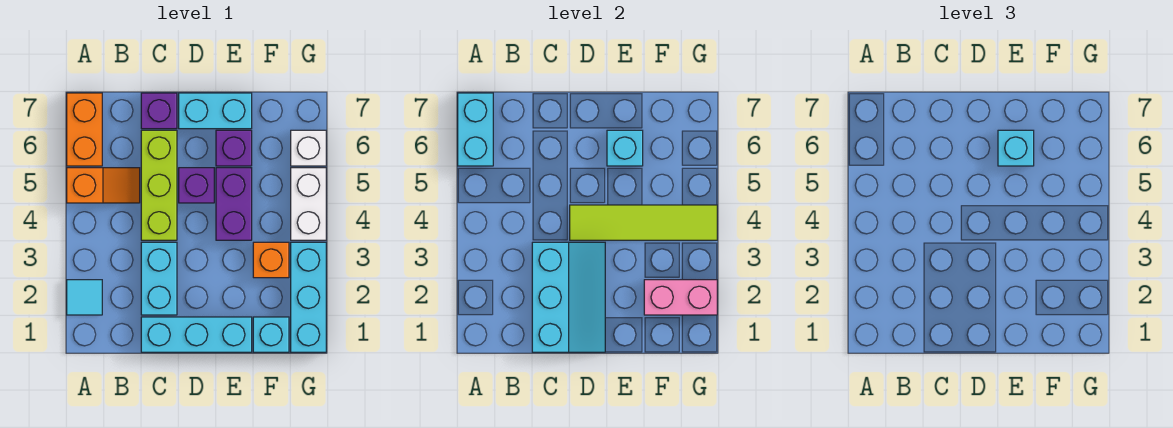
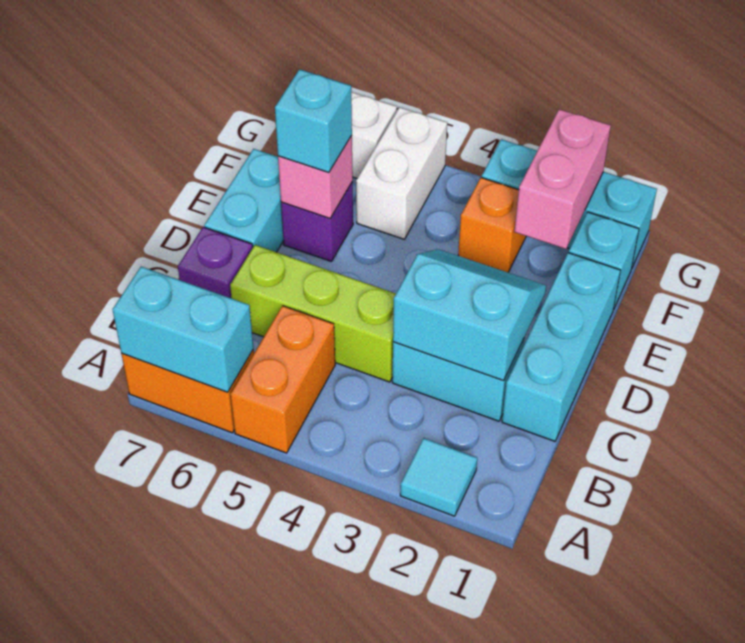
orange 1x2 slope [67,168,140,203] -> orange 1x2 brick [231,306,335,453]
cyan 2x3 slope [532,242,605,352] -> cyan 2x2 slope [393,249,546,381]
lime 1x4 tile [570,205,717,240] -> none
purple 1x1 brick [179,168,214,203] -> none
purple 1x2 brick [216,168,252,240] -> none
cyan 1x1 brick [607,130,643,166] -> pink 1x1 brick [278,135,353,218]
white 1x2 brick [291,168,326,240] -> white 1x2 brick turned to [356,107,447,239]

